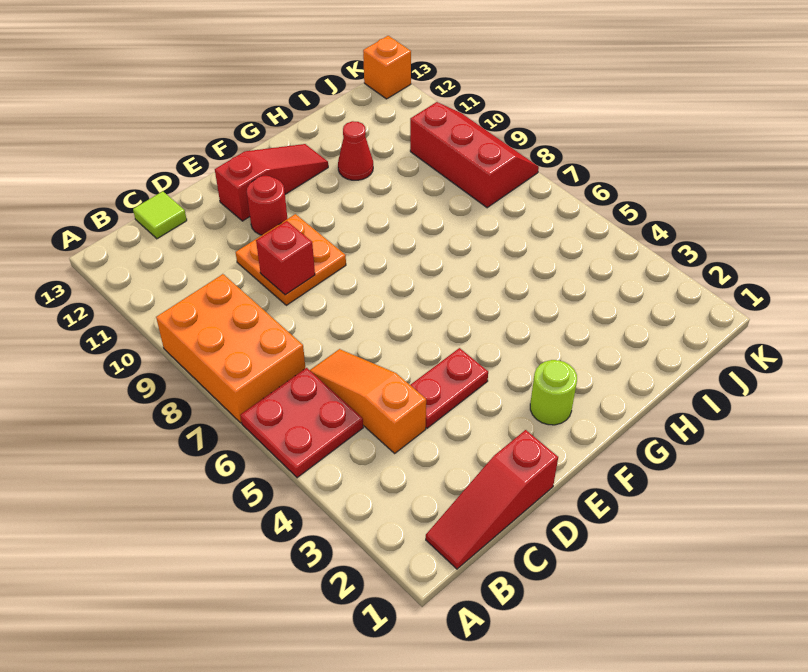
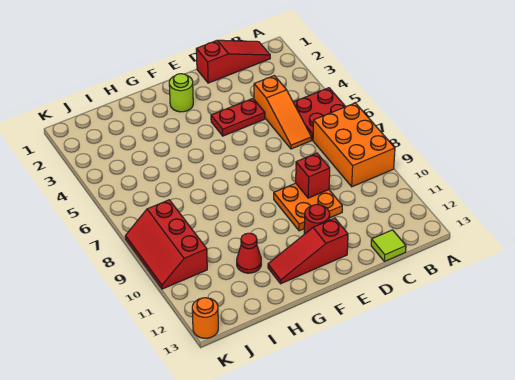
orange 1x1 brick [363,36,411,99] -> orange 1x1 round brick [192,298,218,338]

